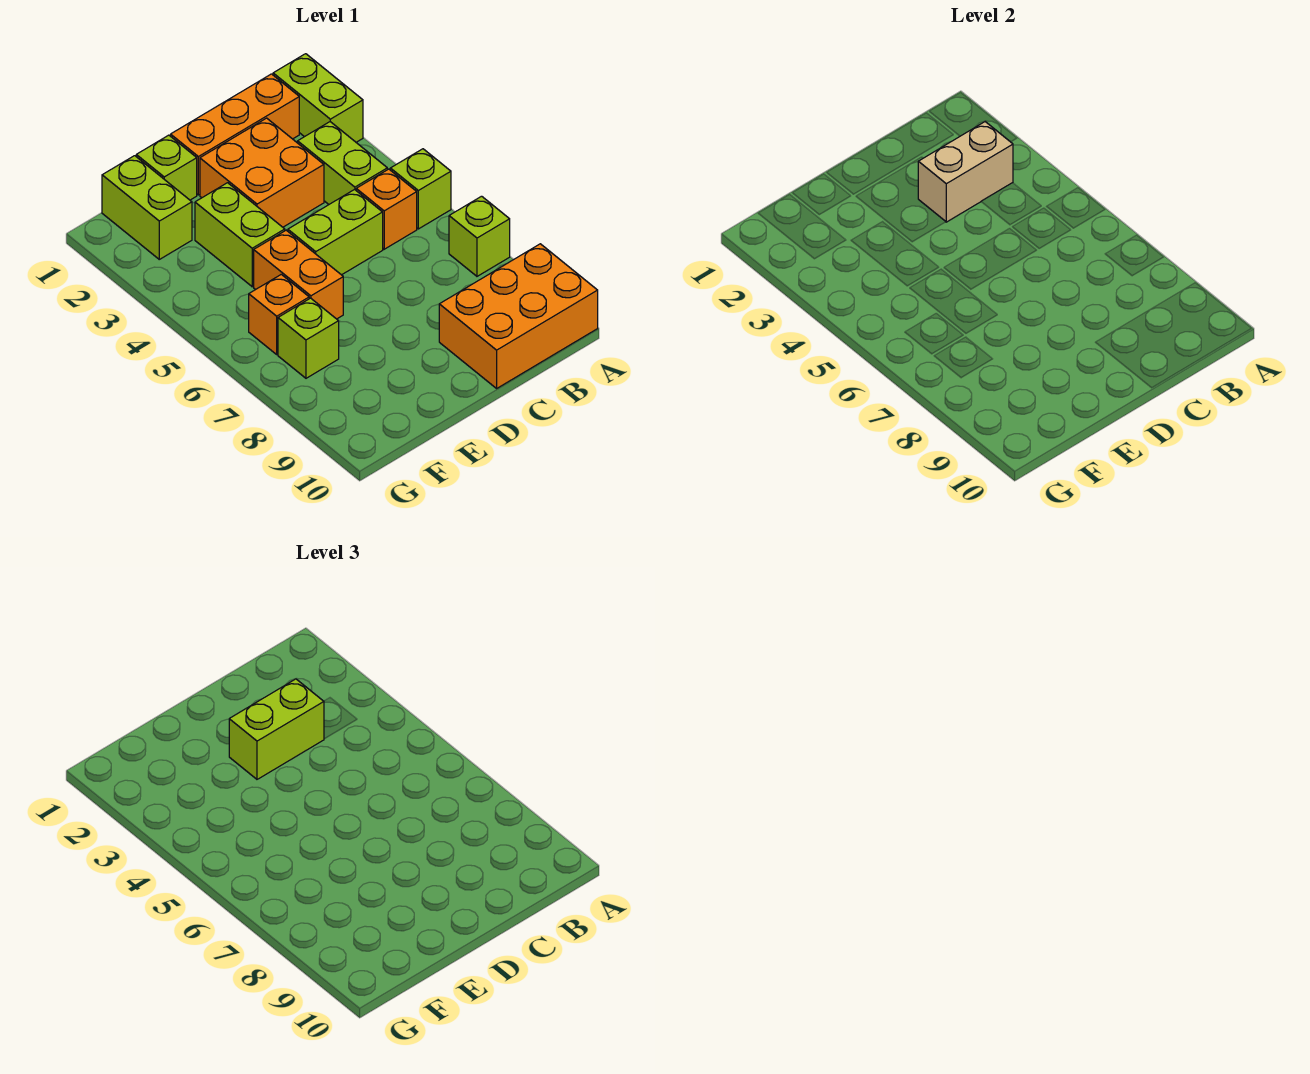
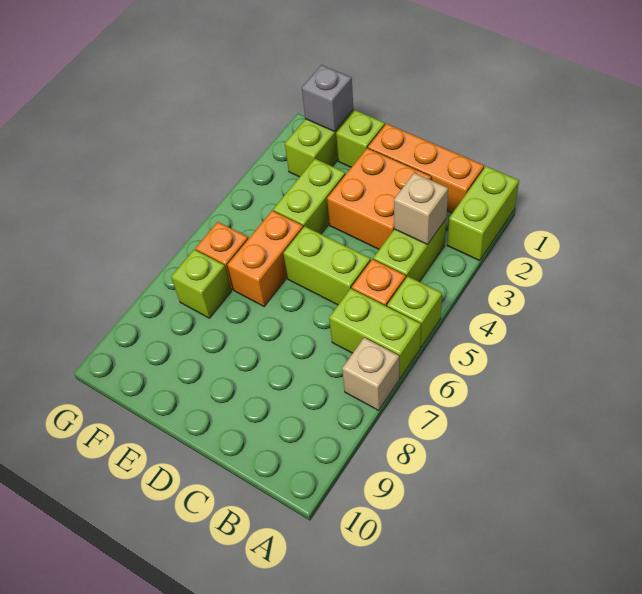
lime 1x1 brick [449,196,510,276] -> tan 1x1 brick [342,338,399,410]
orange 2x3 brick [439,244,598,388] -> none
tan 1x2 brick [918,122,1013,222] -> tan 1x1 brick [394,173,448,245]
lime 1x2 brick [229,679,324,779] -> lime 1x2 brick moved to [329,289,421,378]
none -> grey 1x1 brick [302,65,353,132]

